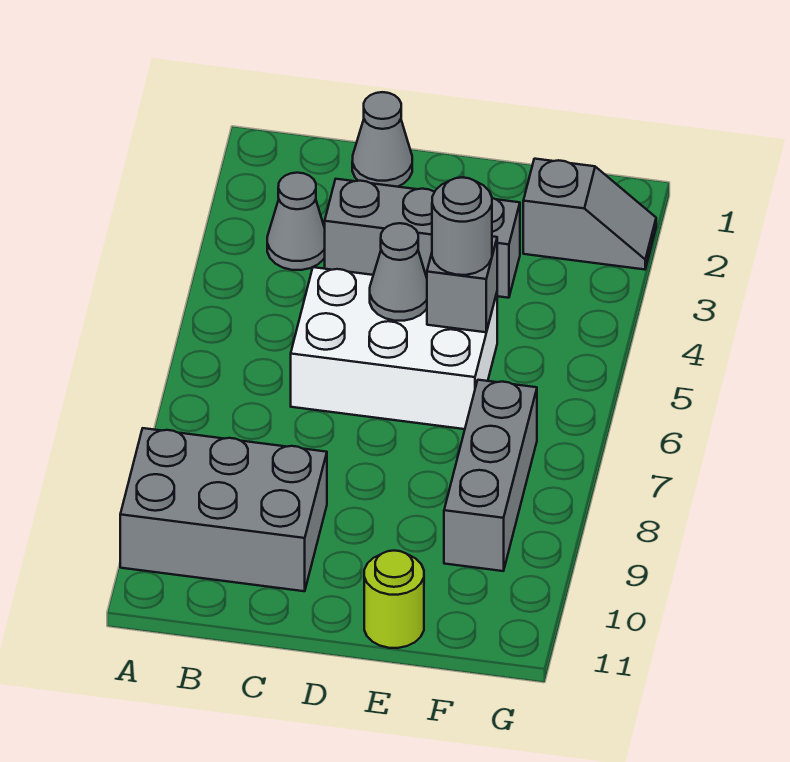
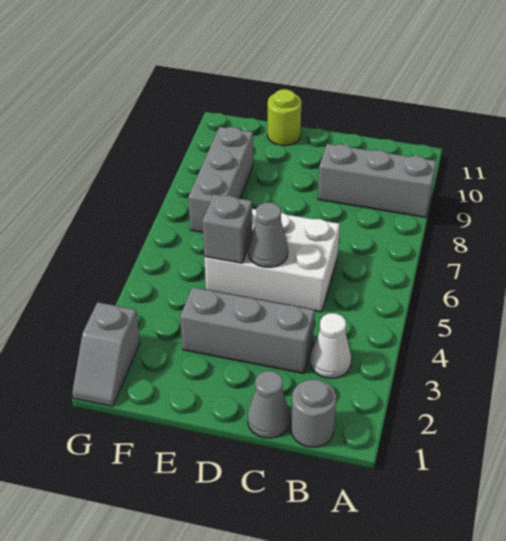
grey 2x3 brick [120,428,327,591] -> grey 1x3 brick [318,144,436,218]
grey 1x1 cone [267,173,325,270] -> white 1x1 cone [310,313,351,378]
grey 1x1 round brick [432,177,492,275] -> grey 1x1 round brick moved to [291,379,336,447]
grey 1x2 slope [523,159,656,270] -> grey 1x2 slope turned to [72,302,140,407]

